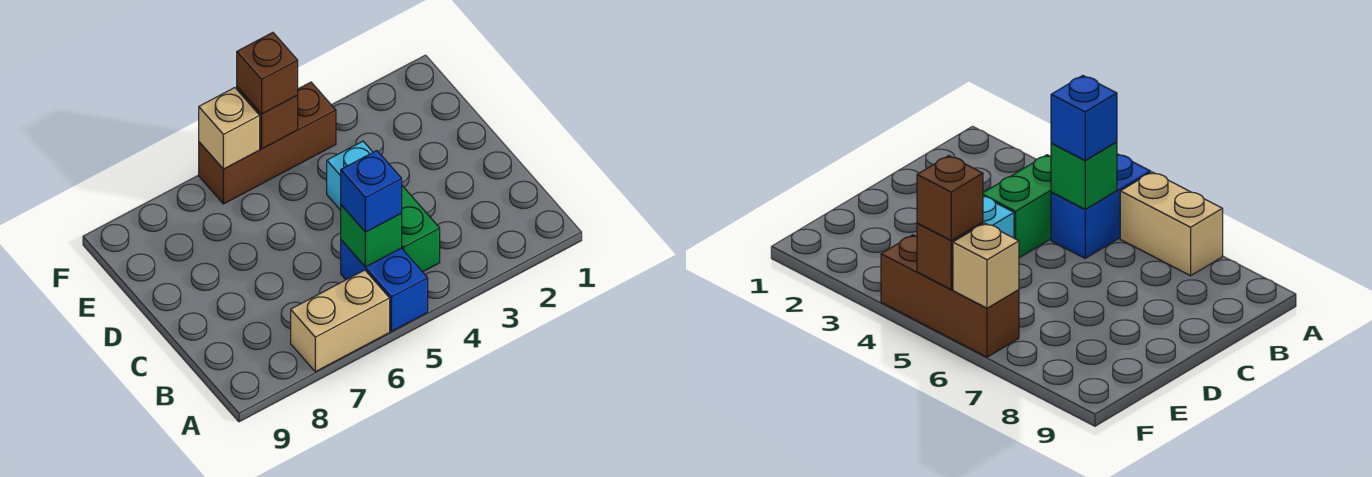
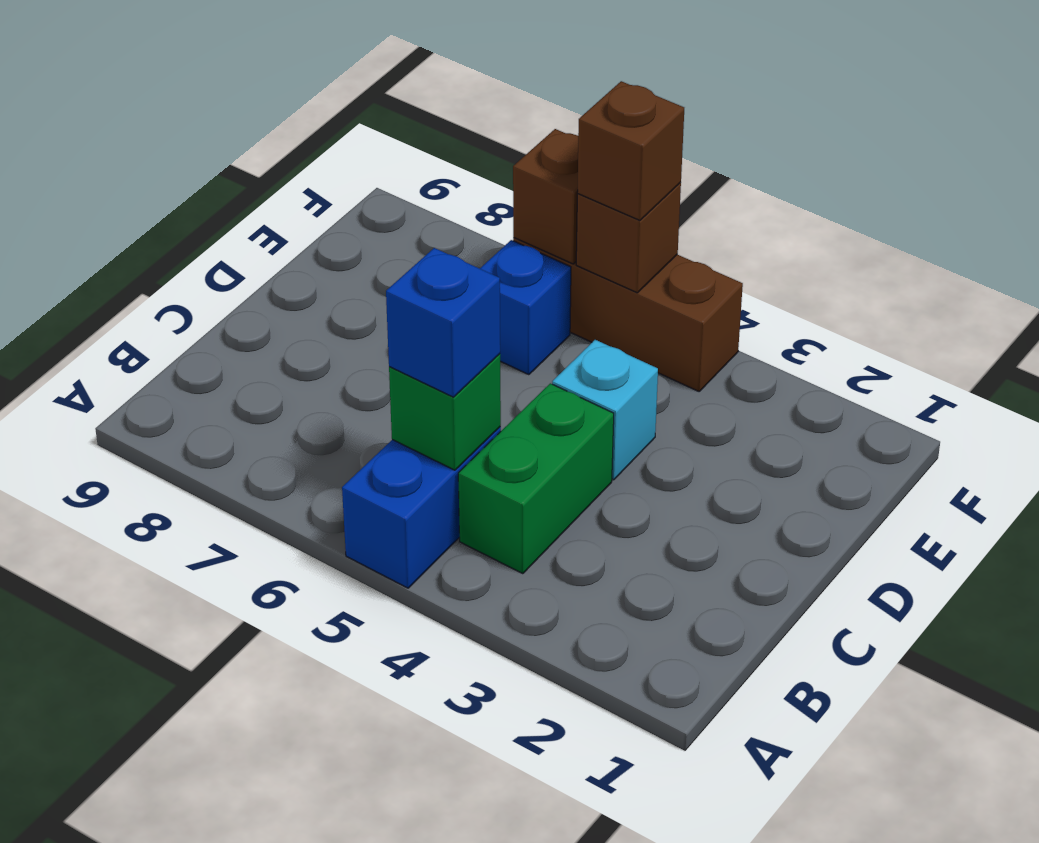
tan 1x2 brick [291,270,390,372] -> none
none -> blue 1x1 brick [480,240,571,375]
tan 1x1 brick [199,88,260,169] -> brown 1x1 brick [513,129,578,264]

